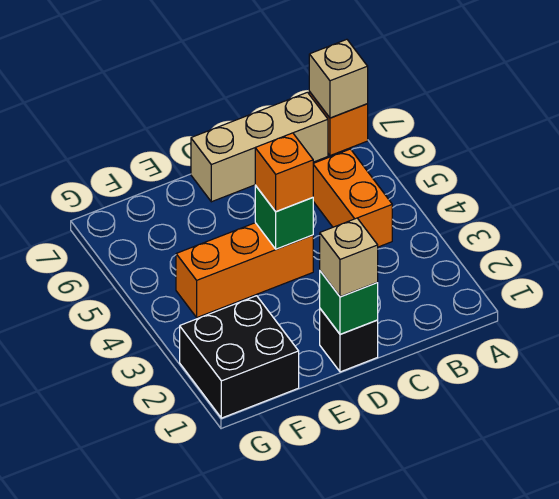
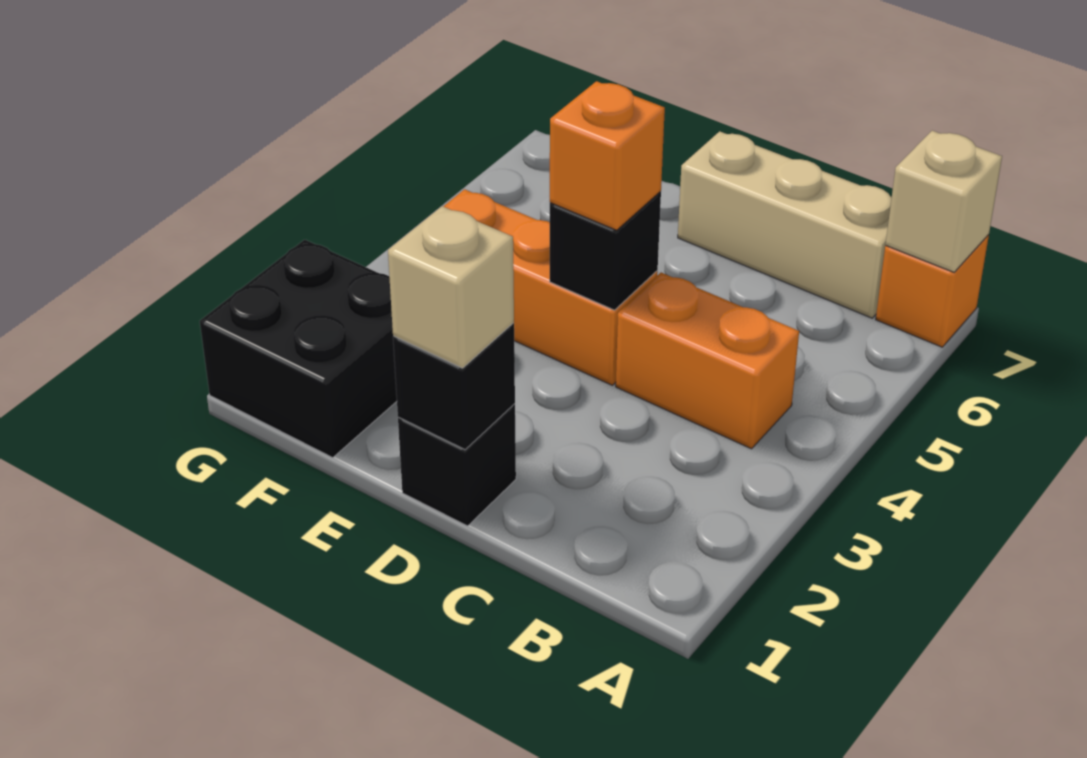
orange 1x2 brick [313,149,392,247] -> orange 1x2 brick turned to [616,273,799,449]
green 1x1 brick [320,271,378,334] -> black 1x1 brick [393,323,515,450]
green 1x1 brick [255,186,313,249] -> black 1x1 brick [550,191,661,310]

